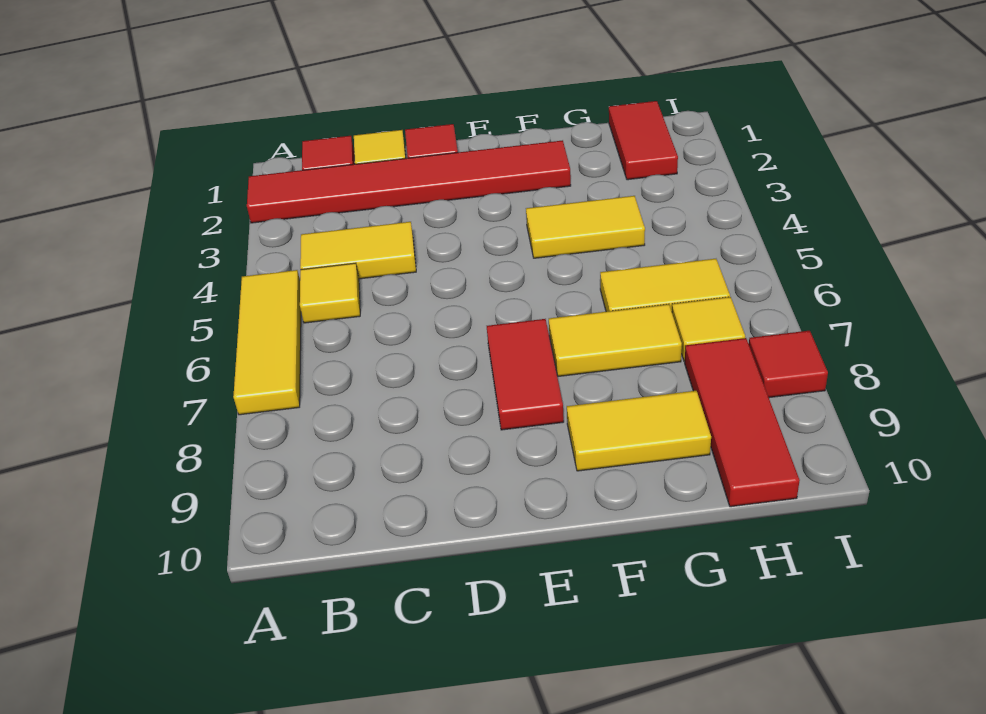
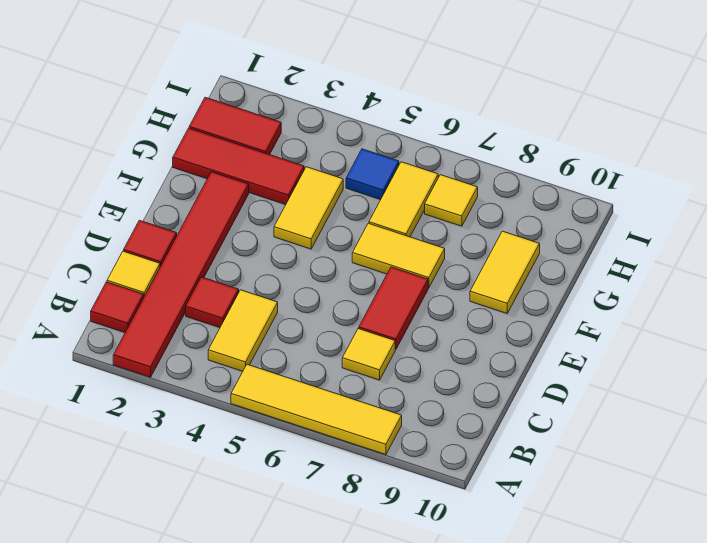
yellow 1x3 tile [233,270,301,415] -> yellow 1x4 tile [231,364,402,454]
yellow 1x1 tile [300,263,360,323] -> yellow 1x1 tile moved to [342,328,395,380]
red 1x2 tile [487,319,564,430] -> red 1x2 tile turned to [359,267,428,349]
yellow 1x2 tile [549,304,682,377] -> yellow 1x2 tile turned to [352,223,445,288]
none -> blue 1x1 tile [346,149,399,200]
red 1x3 tile [685,338,800,507] -> red 1x3 tile moved to [173,128,304,205]
red 1x1 tile [749,331,828,398] -> red 1x1 tile moved to [186,277,239,328]

